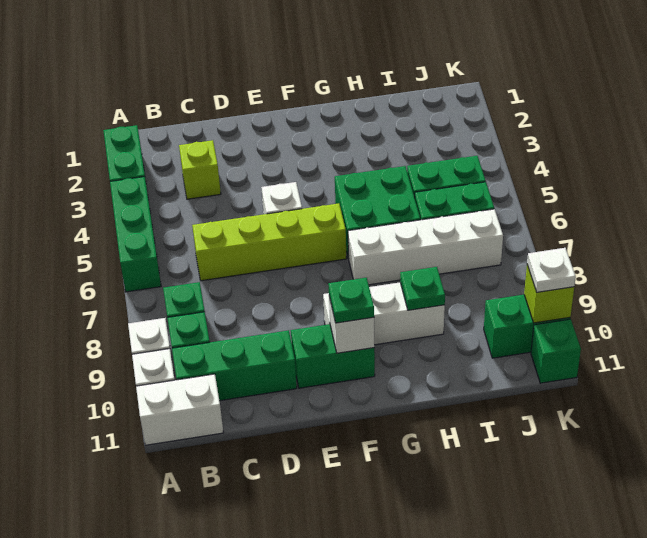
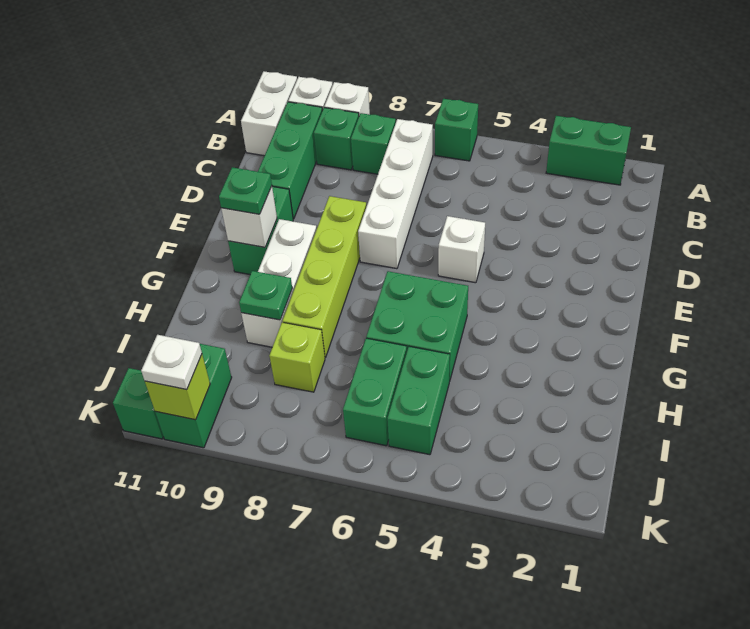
green 1x3 brick [110,177,161,292] -> green 1x1 brick [435,99,478,161]
lime 1x1 brick [179,140,221,199] -> lime 1x1 brick moved to [269,322,325,392]
lime 1x4 brick [192,203,347,281] -> lime 1x4 brick moved to [283,196,366,358]
white 1x4 brick [348,209,503,285] -> white 1x4 brick moved to [358,119,433,269]

